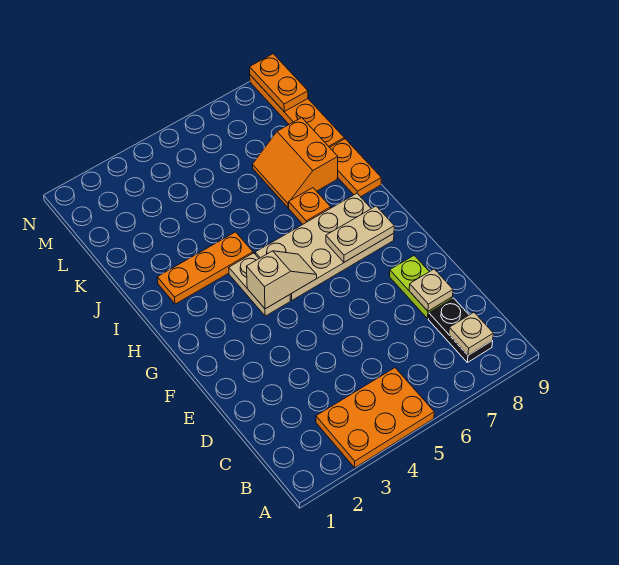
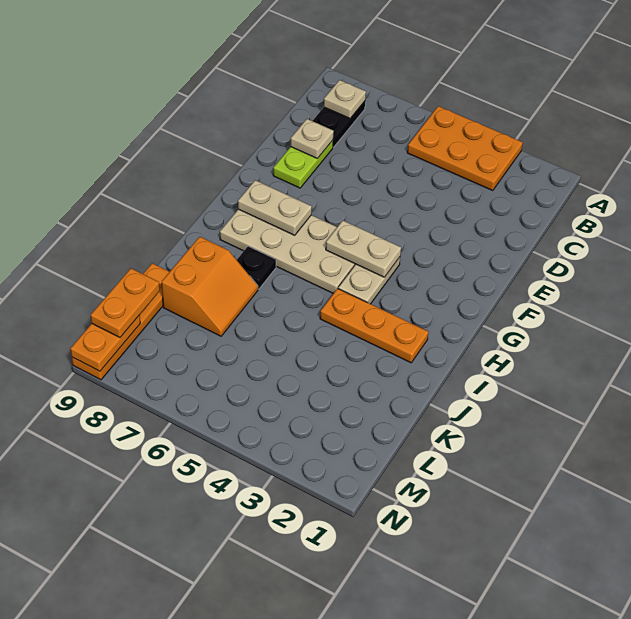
tan 1x2 slope [247,251,317,309] -> tan 1x2 plate [326,220,401,277]
orange 1x1 plate [289,188,331,224] -> black 1x1 plate [237,246,276,289]
orange 1x2 plate [330,139,381,197] -> orange 1x2 plate moved to [91,268,160,337]

